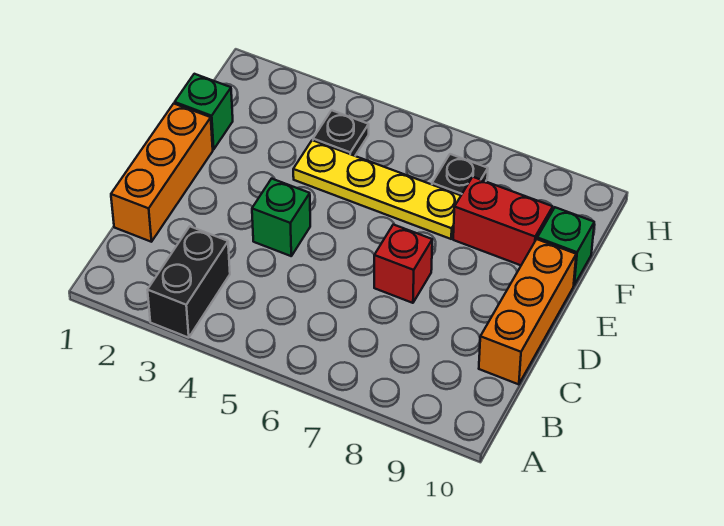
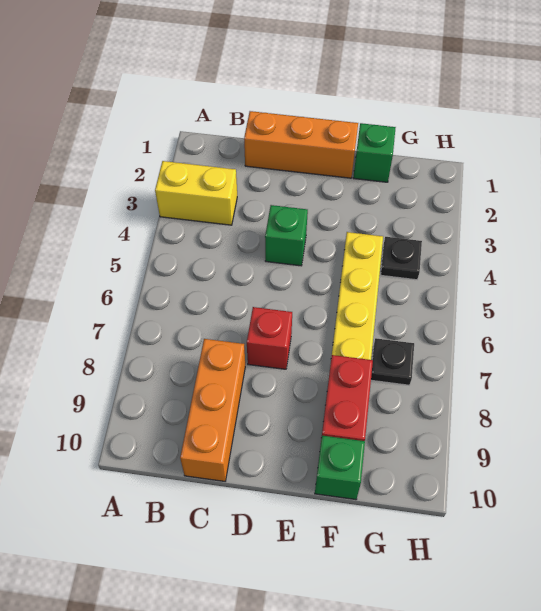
black 1x2 brick [148,227,230,338] -> yellow 1x2 brick [155,161,237,225]
orange 1x3 brick [479,239,576,384] -> orange 1x3 brick turned to [180,339,245,481]

